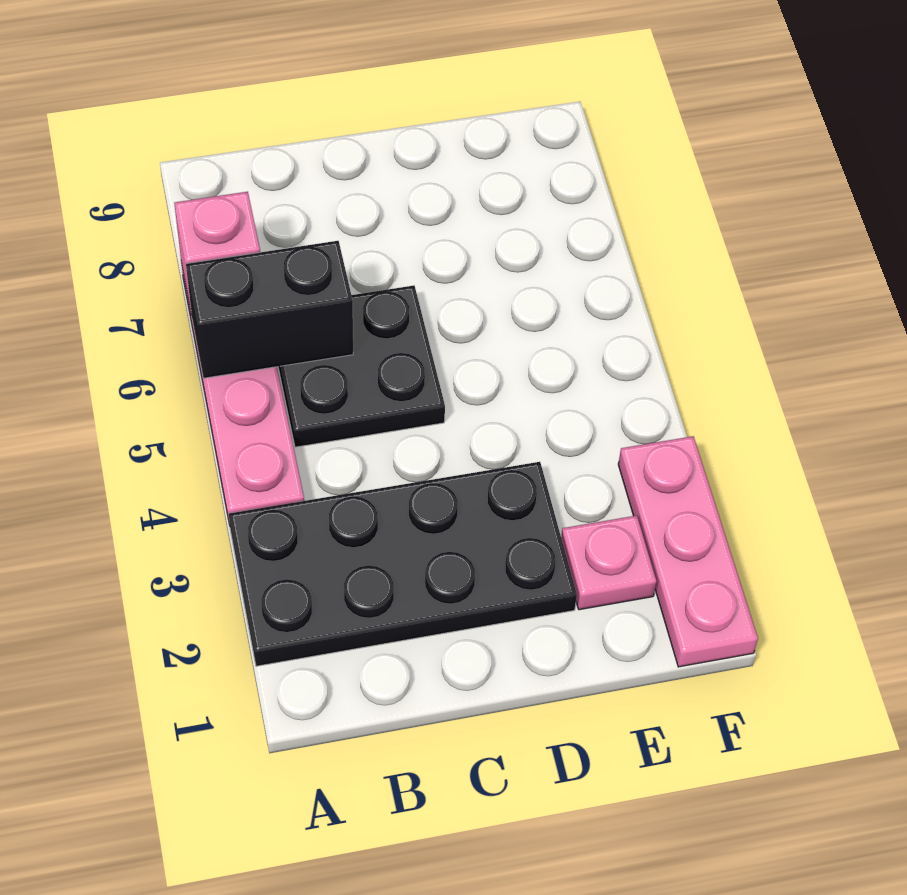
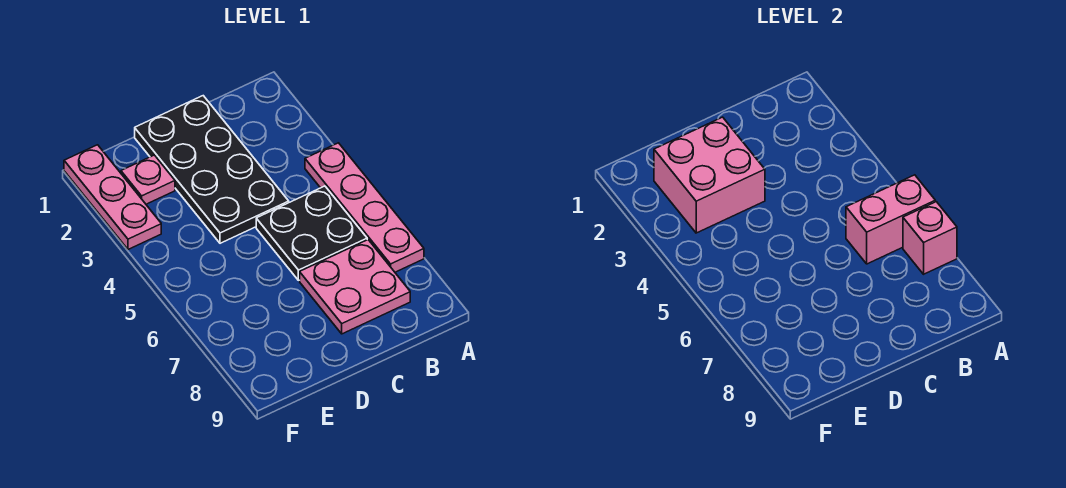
black 2x4 plate [229,462,577,666] -> black 2x4 plate turned to [135,96,289,243]
black 1x2 brick [186,241,353,378] -> pink 1x2 brick [846,175,935,264]
none -> pink 2x2 plate [300,240,410,334]
none -> pink 2x2 brick [654,117,765,233]

